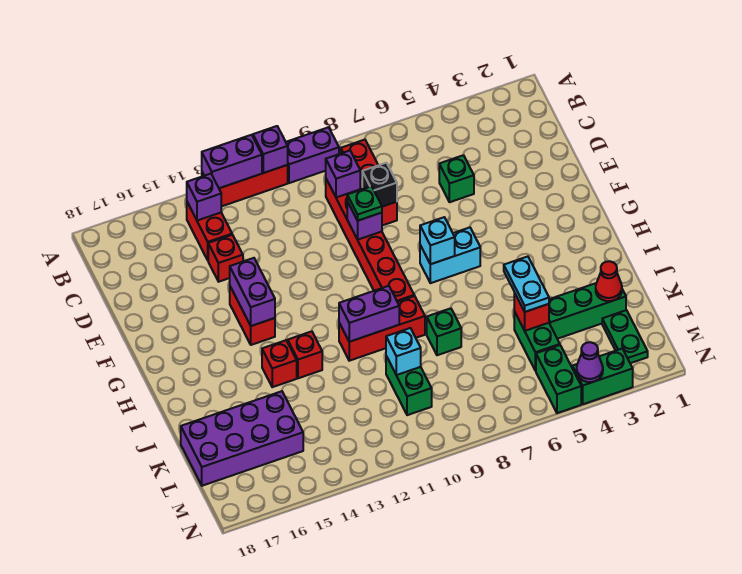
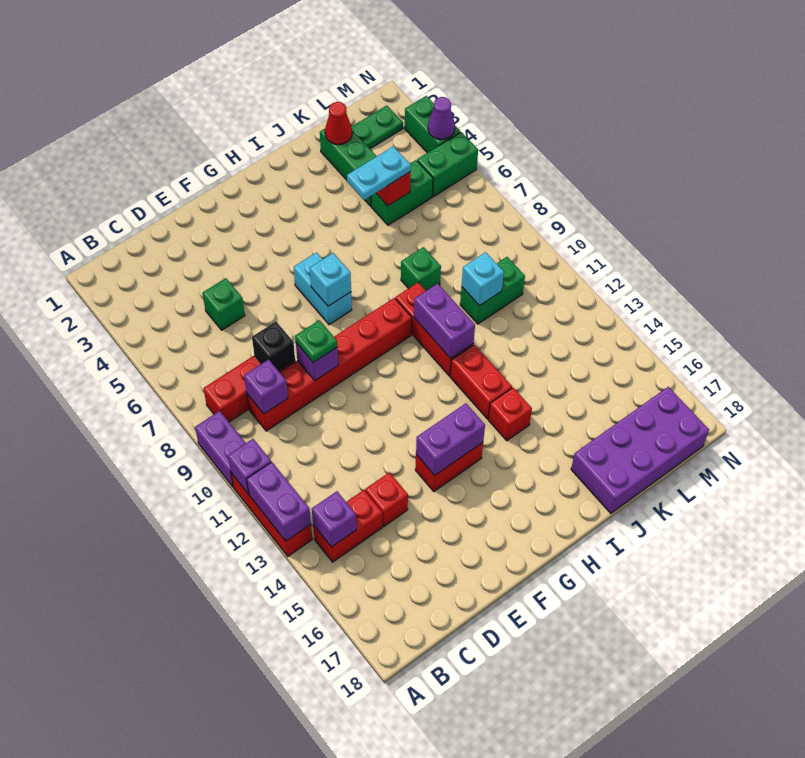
red 1x1 brick [288,331,322,378] -> red 1x2 brick [450,345,512,419]
purple 2x4 brick [181,391,303,486] -> purple 2x4 brick turned to [571,387,709,513]

